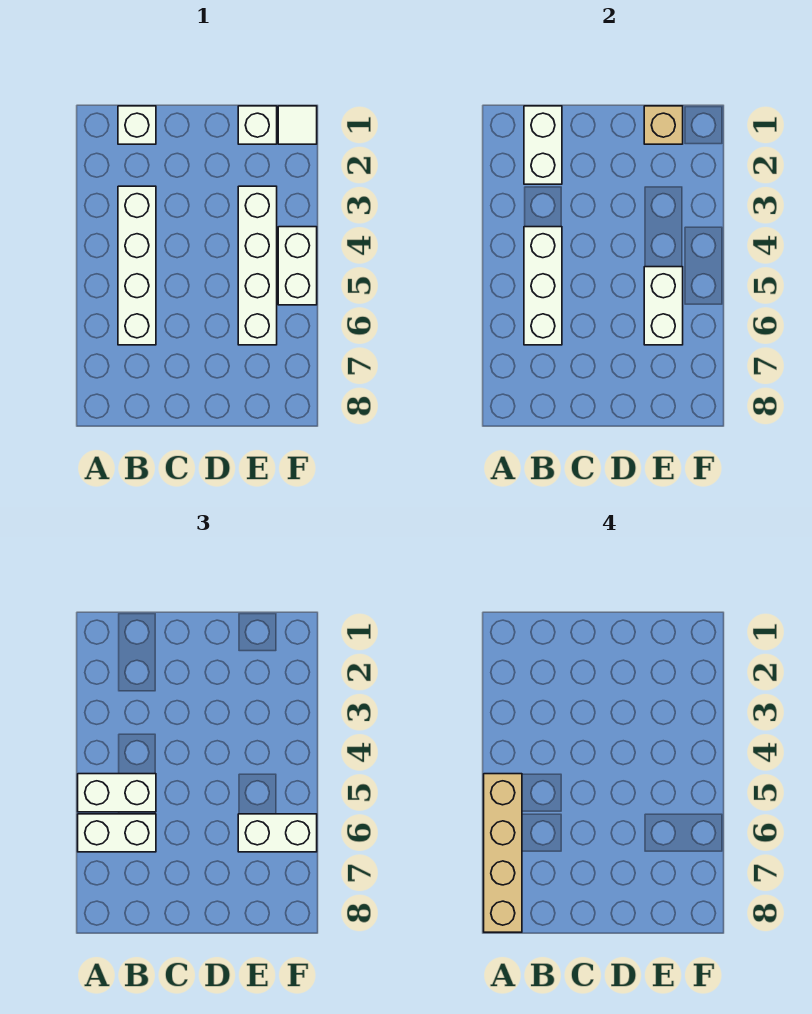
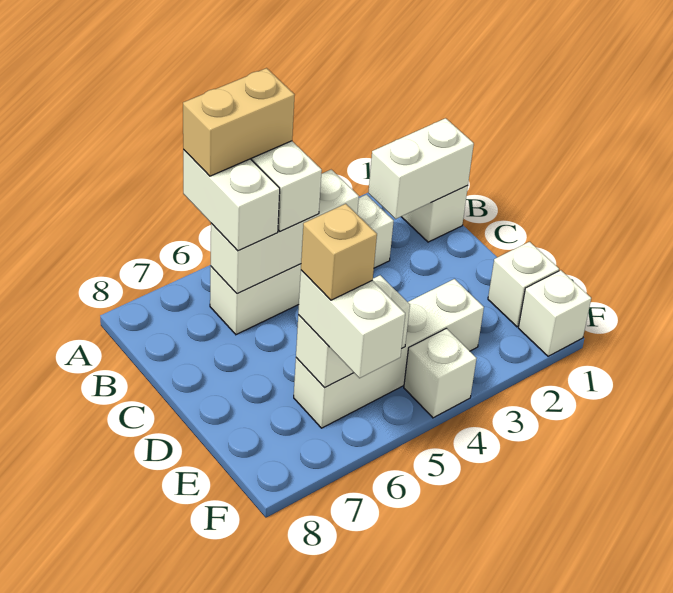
tan 1x4 brick [484,774,522,932] -> tan 1x2 brick [183,68,294,176]
tan 1x1 brick [644,106,683,144] -> tan 1x1 brick moved to [301,204,377,300]
white 1x1 tile [278,106,317,144] -> white 1x1 brick [518,270,591,356]
white 1x2 brick [278,227,317,305] -> white 1x1 brick [404,328,477,418]

